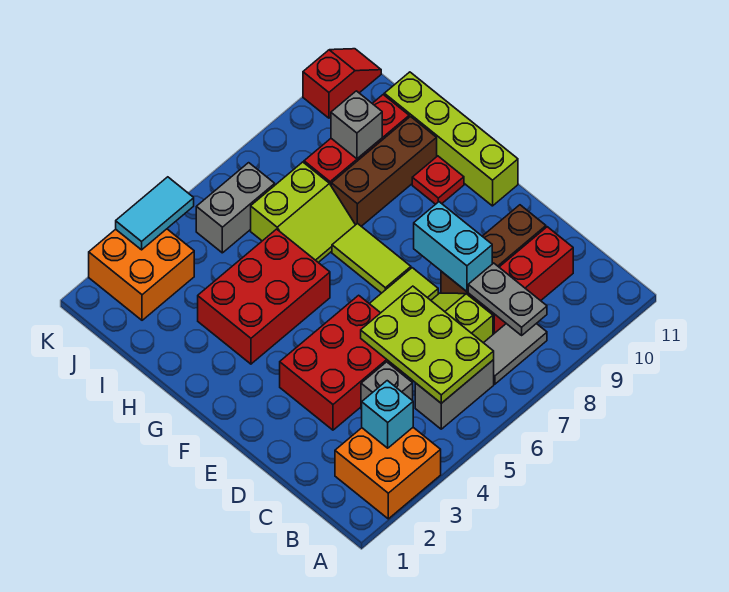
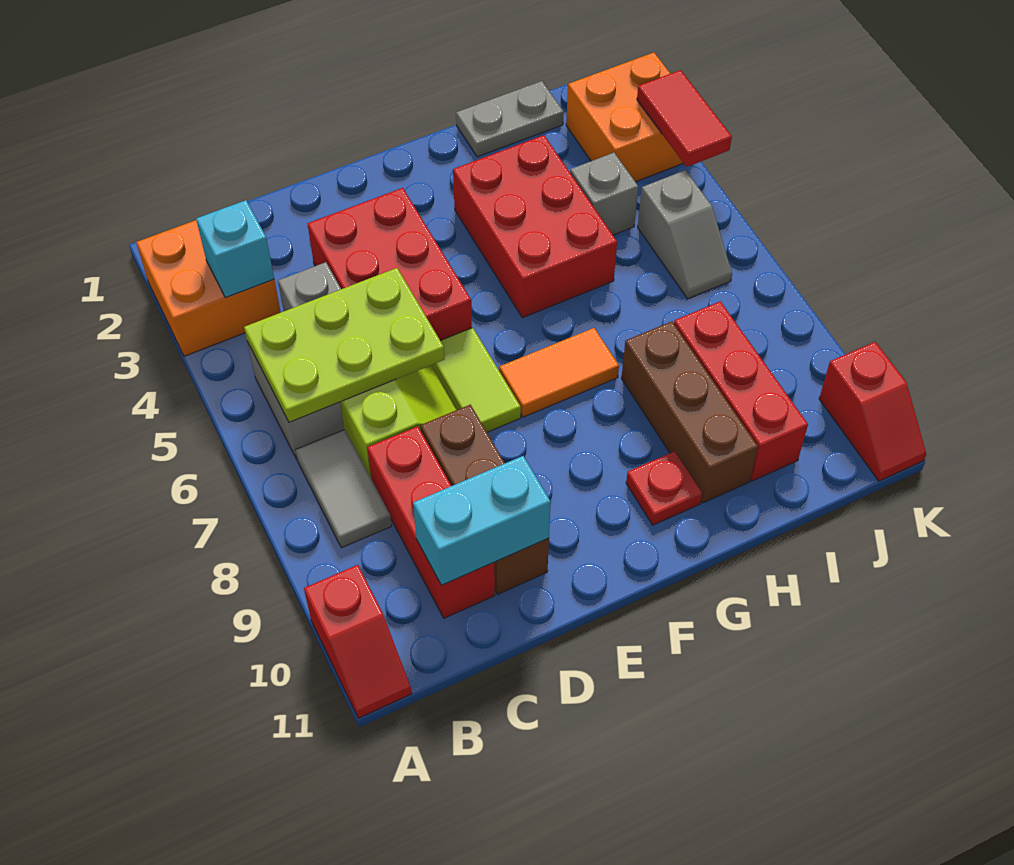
none -> red 1x2 slope [304,565,412,718]
grey 1x2 plate [468,263,547,335] -> grey 1x2 plate moved to [456,81,564,157]
cyan 1x2 brick [414,202,492,292] -> cyan 1x2 brick moved to [413,456,551,585]
lime 1x2 tile [332,223,411,293] -> orange 1x2 tile [499,328,619,417]
lime 1x4 brick [384,72,518,206] -> none
lime 2x2 slope [251,162,355,262] -> none
grey 1x1 brick [331,91,382,159] -> grey 1x1 brick moved to [570,153,638,235]
grey 1x2 brick [196,163,275,253] -> grey 1x2 slope [638,170,732,299]
cyan 1x2 tile [116,177,194,250] -> red 1x2 tile [637,70,732,167]

